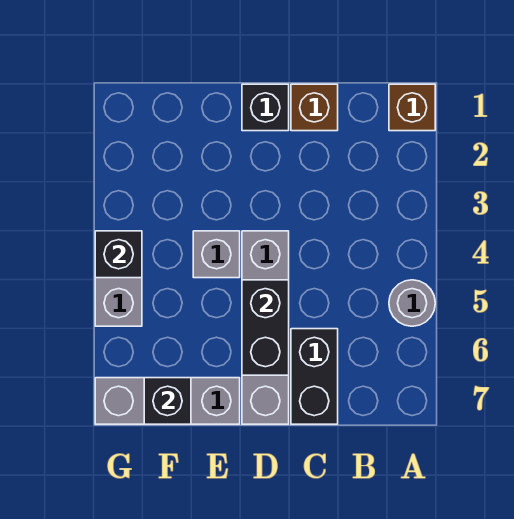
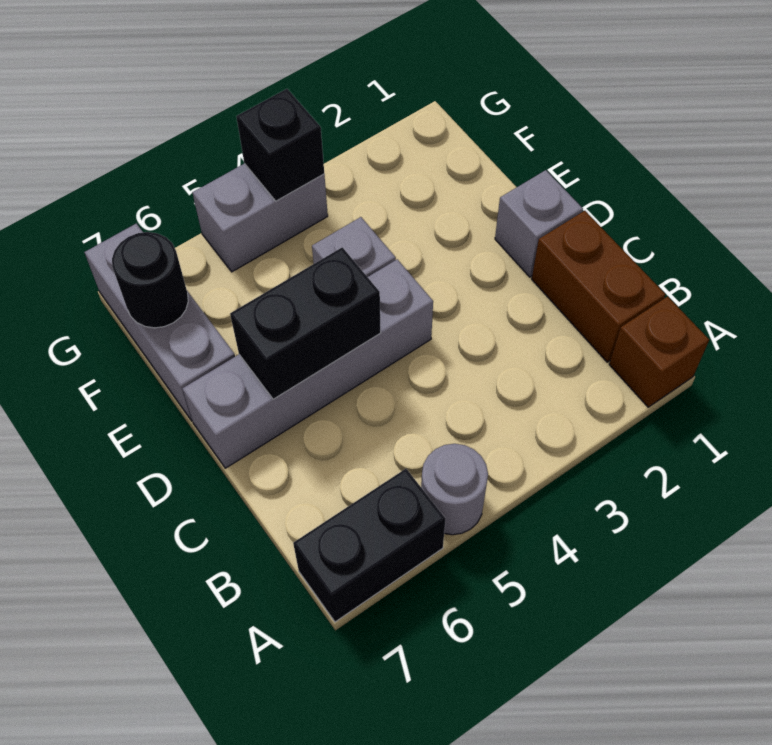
brown 1x1 brick [291,84,338,131] -> brown 1x2 brick [532,211,665,362]
black 1x2 brick [291,329,338,424] -> black 1x2 brick moved to [293,469,446,622]
black 1x1 brick [242,84,289,131] -> grey 1x1 brick [495,170,583,277]
black 1x1 brick [144,378,191,424] -> black 1x1 round brick [112,232,188,328]

